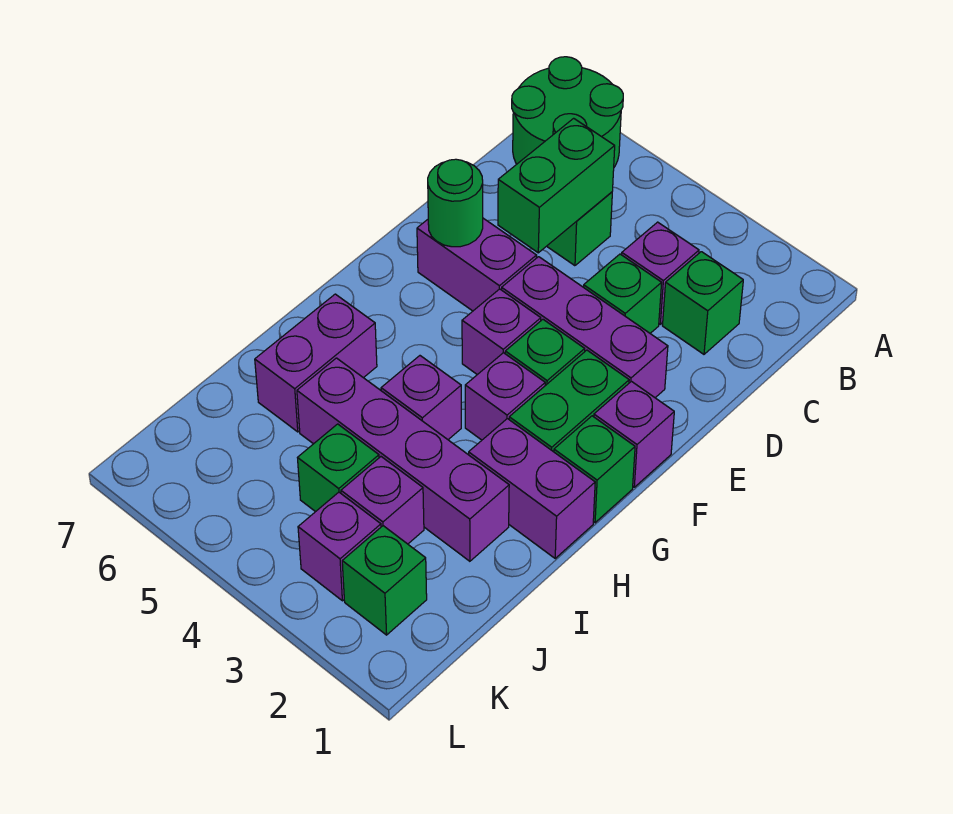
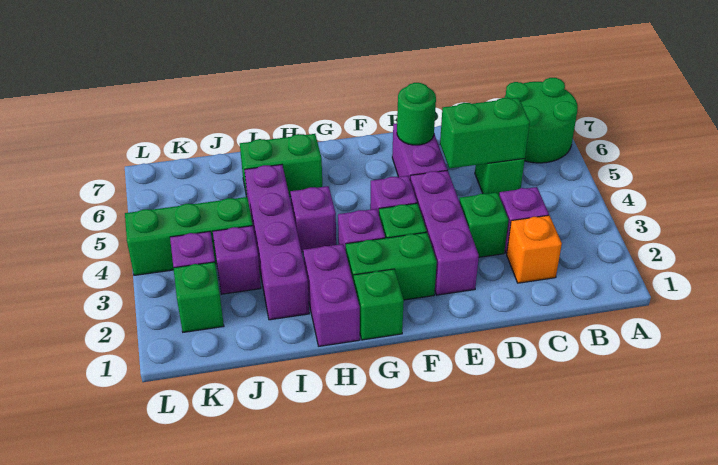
green 1x1 brick [663,252,743,354] -> orange 1x1 brick [507,215,562,283]
purple 1x1 brick [594,381,674,487] -> none
purple 1x2 brick [255,294,377,432] -> green 1x2 brick [240,134,322,197]
green 1x1 brick [298,424,379,512] -> green 1x3 brick [125,197,253,275]

